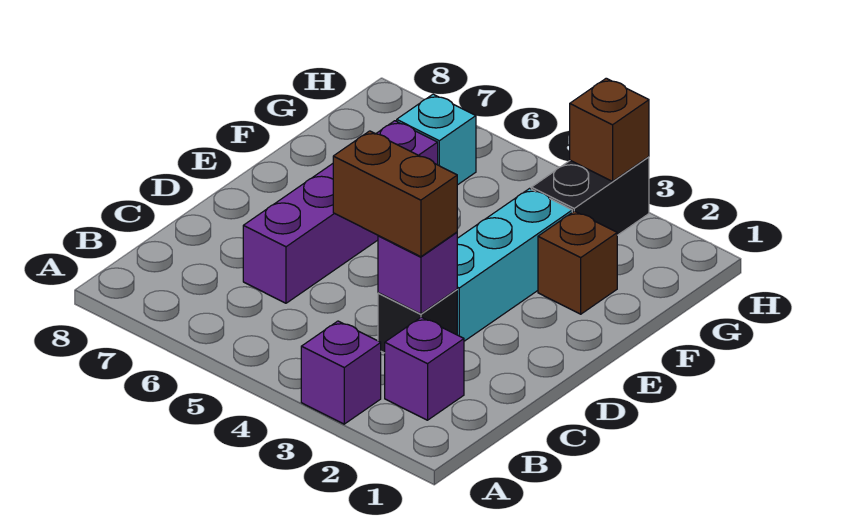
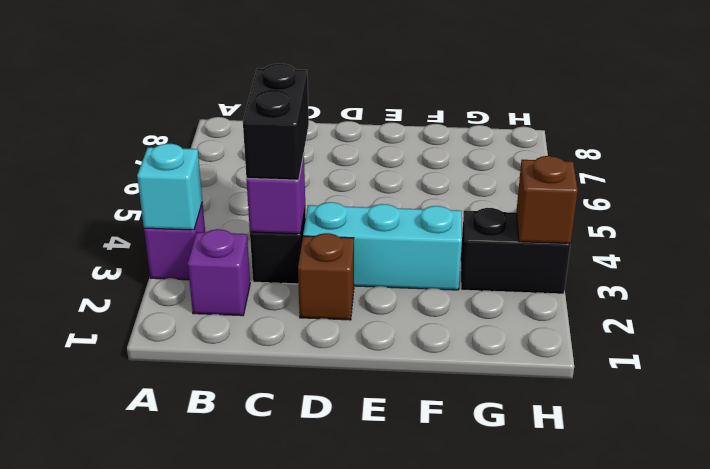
brown 1x2 brick [333,131,457,257] -> black 1x2 brick [243,64,309,180]
purple 1x4 brick [243,121,438,303] -> none
brown 1x1 brick [538,211,617,314] -> brown 1x1 brick moved to [298,233,354,320]
cyan 1x1 brick [397,94,476,185] -> cyan 1x1 brick moved to [137,144,202,230]

